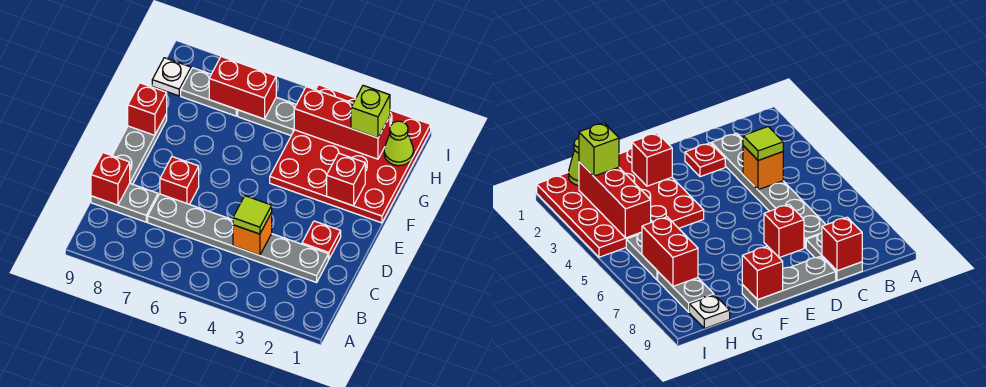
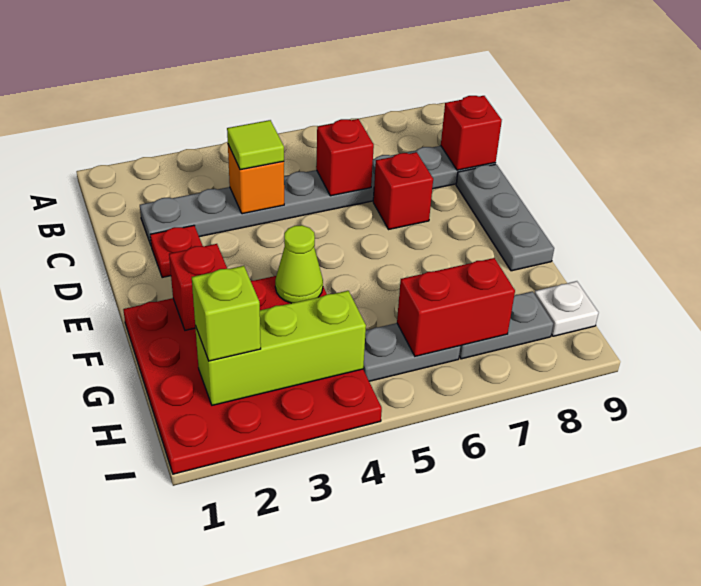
red 1x1 brick [128,83,167,135] -> red 1x1 brick moved to [316,119,374,196]
lime 1x1 cone [384,121,414,166] -> lime 1x1 cone moved to [275,225,323,303]
red 1x3 brick [294,87,390,159] -> lime 1x3 brick [195,291,366,405]

